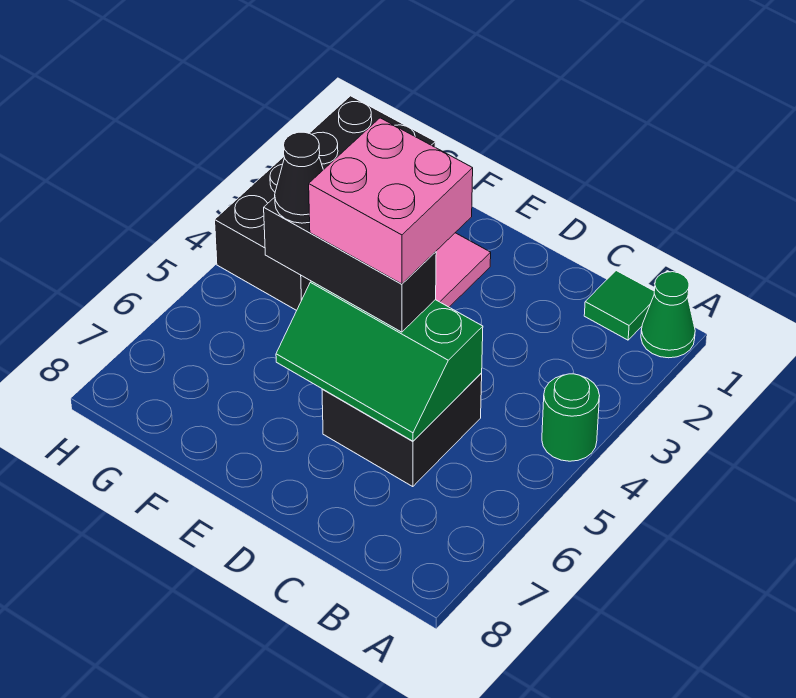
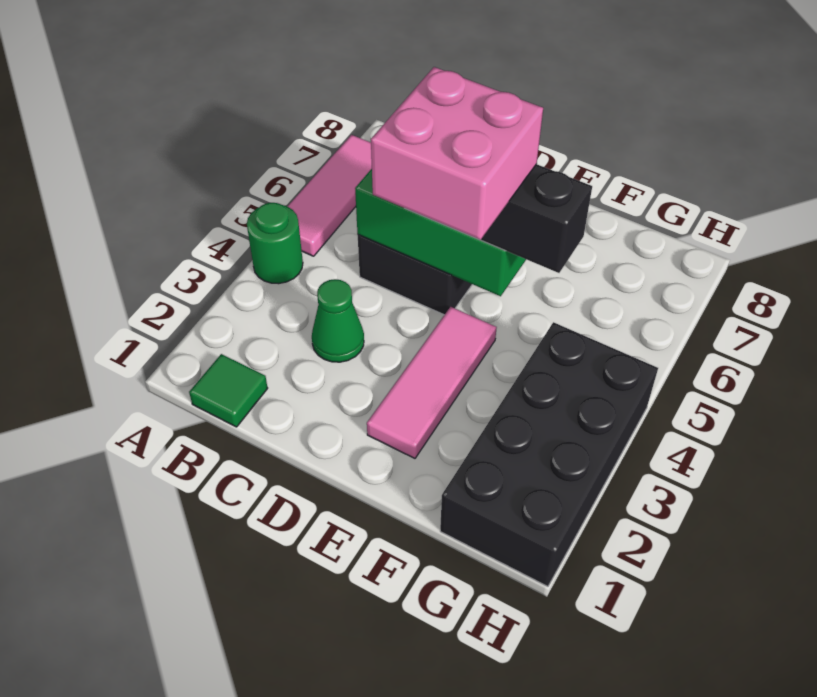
green 1x1 cone [641,272,695,358] -> green 1x1 cone moved to [312,279,364,362]
none -> pink 1x3 tile [287,135,372,256]
black 1x1 cone [275,132,323,223] -> none

